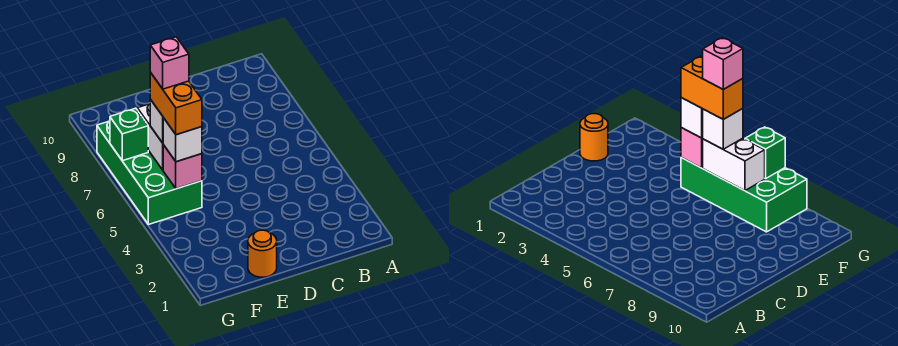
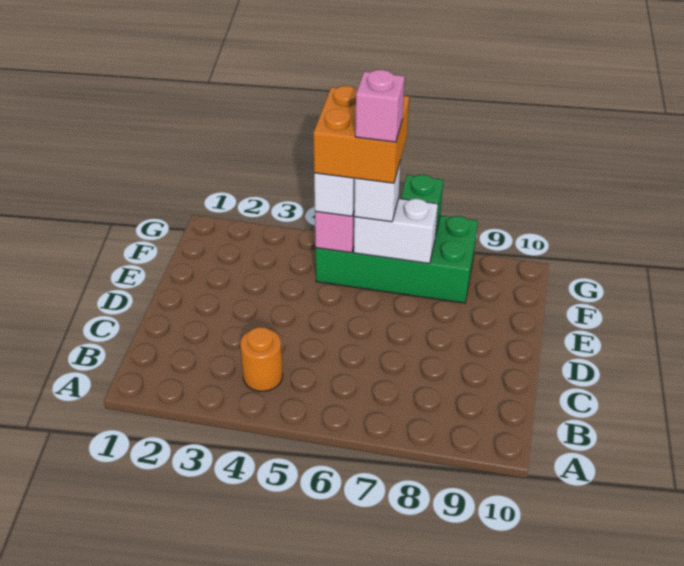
orange 1x1 round brick [248,230,277,277] -> orange 1x1 round brick moved to [240,327,283,391]
orange 1x2 brick [150,72,202,135] -> orange 2x2 brick [313,86,409,183]

